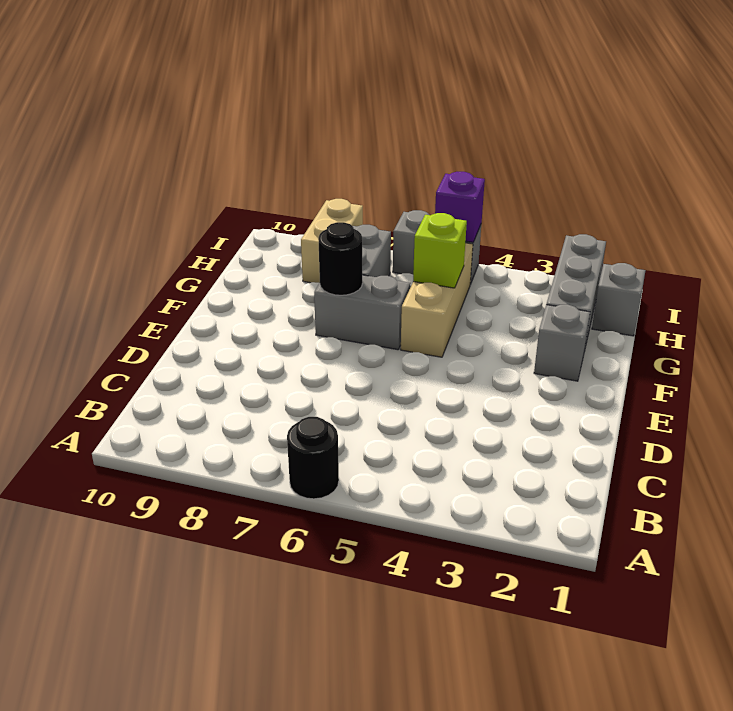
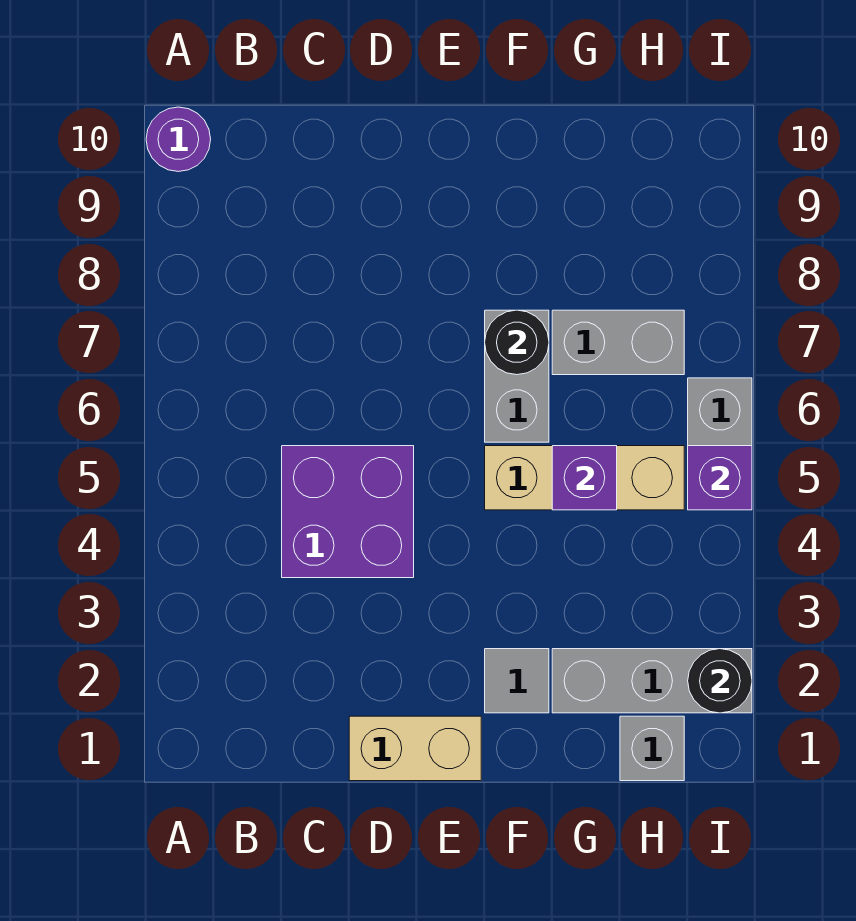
black 1x1 round brick [287,417,339,499] -> black 1x1 round brick moved to [688,649,752,713]
none -> purple 1x1 round brick [146,107,211,172]
none -> purple 2x2 brick [282,446,414,578]
grey 1x1 brick [534,305,590,381] -> grey 1x1 tile [485,649,549,713]
lime 1x1 brick [413,213,467,288] -> purple 1x1 brick [552,446,617,510]
tan 1x2 brick [301,199,363,283] -> tan 1x2 brick moved to [349,716,481,781]

